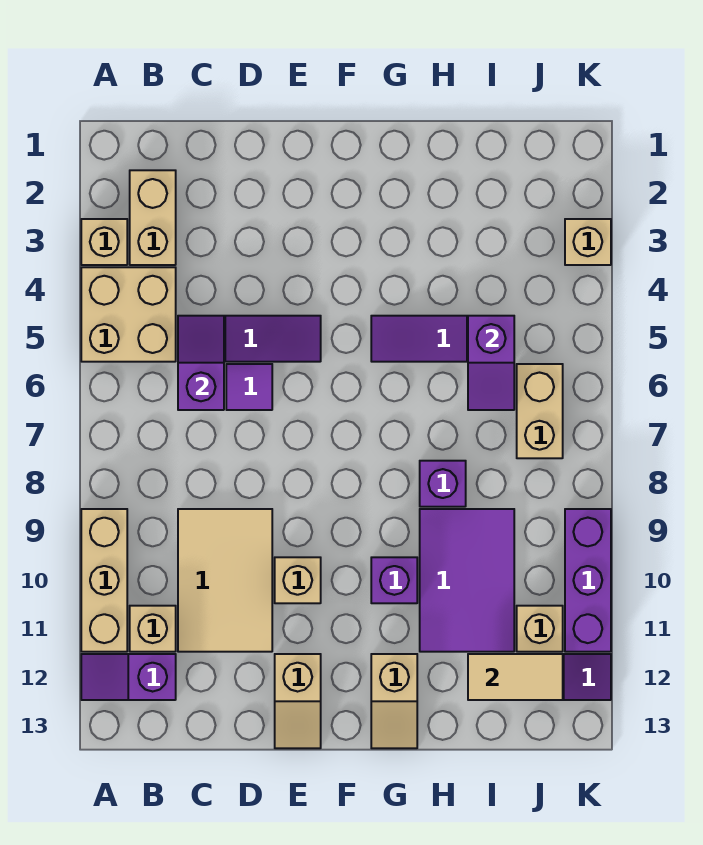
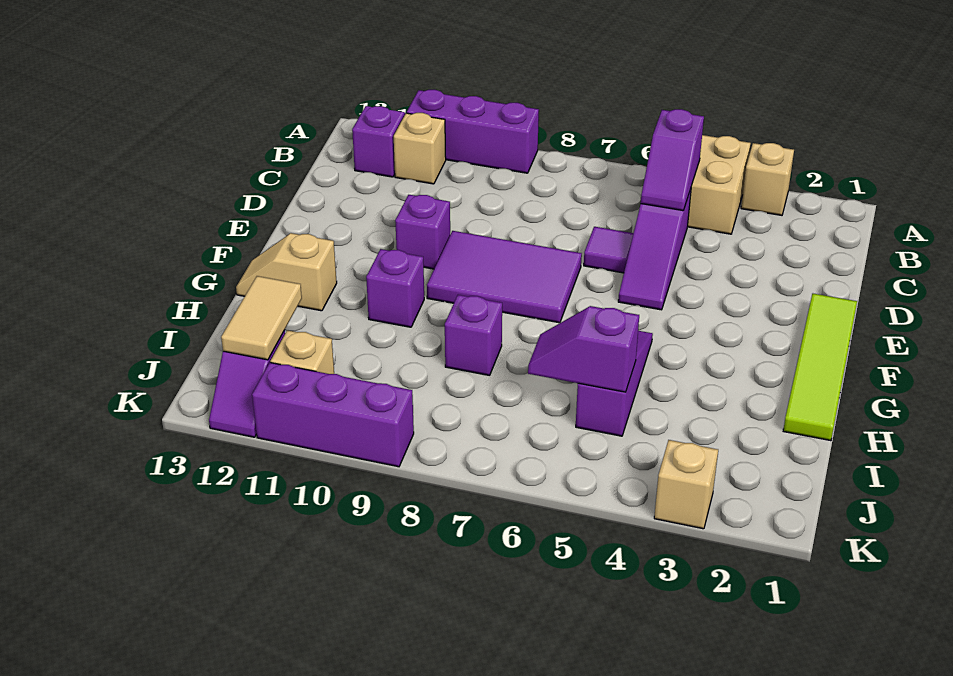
tan 1x3 brick [81,509,127,652] -> purple 1x3 brick [407,90,539,173]
tan 1x2 brick [130,170,176,265] -> none
purple 1x2 slope [178,316,224,410] -> purple 1x2 slope turned to [641,109,704,211]
tan 2x3 tile [178,509,272,652] -> none
none -> lime 1x4 tile [783,294,857,441]
tan 1x1 brick [275,557,321,603] -> purple 1x1 brick [395,194,450,269]
tan 1x2 slope [275,654,321,748] -> none
purple 2x3 tile [420,509,514,652] -> purple 2x3 tile moved to [427,231,582,323]
tan 1x2 brick [517,364,563,458] -> none

